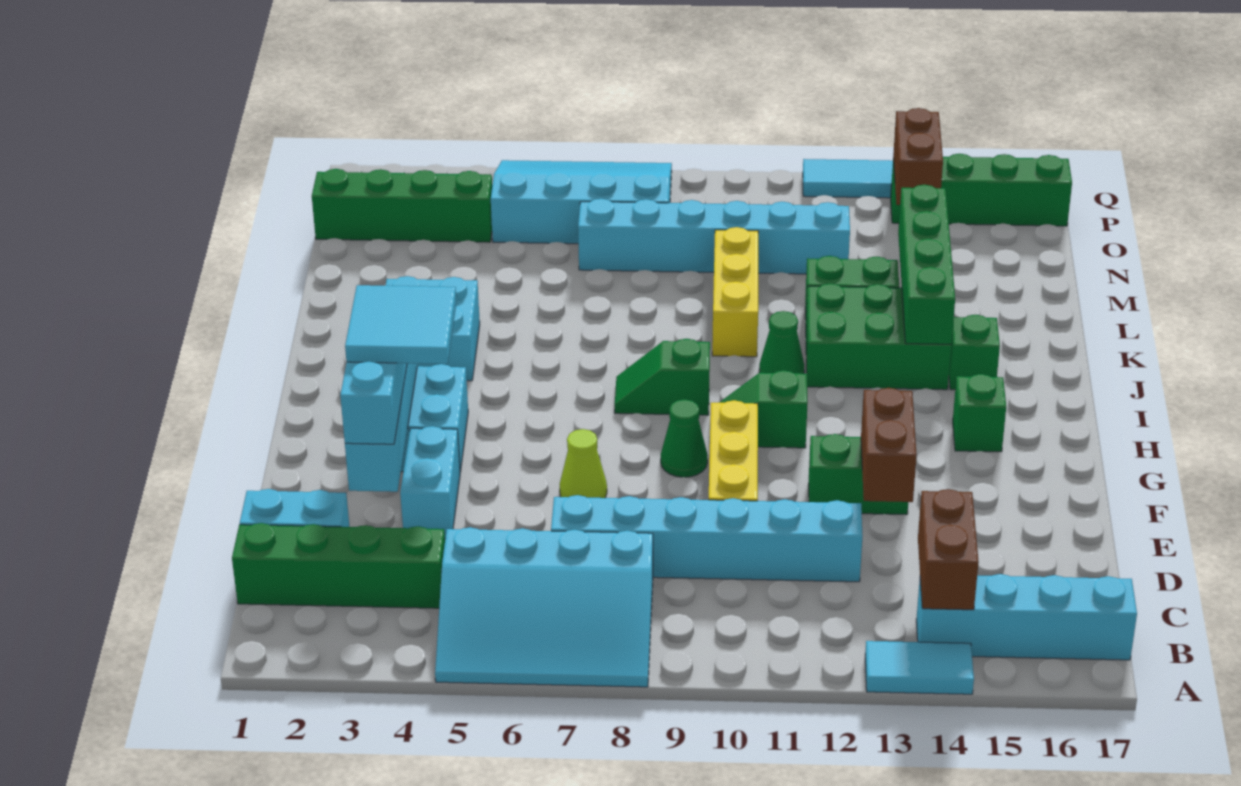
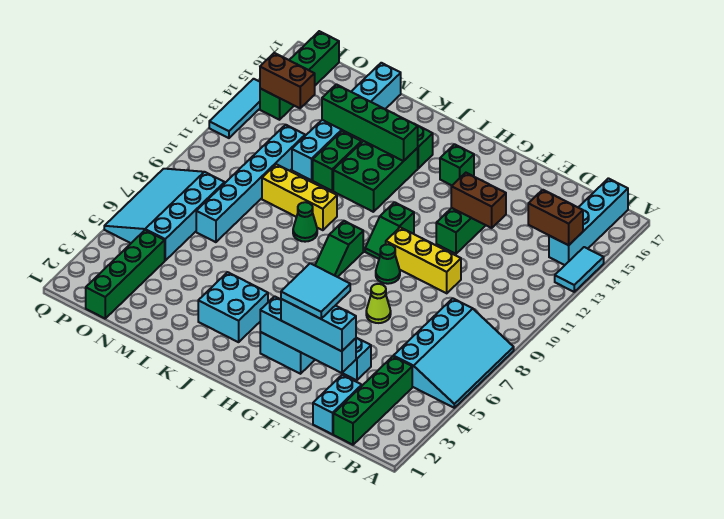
cyan 1x6 brick [551,495,863,582] -> cyan 1x6 brick moved to [292,63,401,180]
green 1x1 cone [759,311,805,374] -> green 1x1 cone moved to [293,202,317,242]

